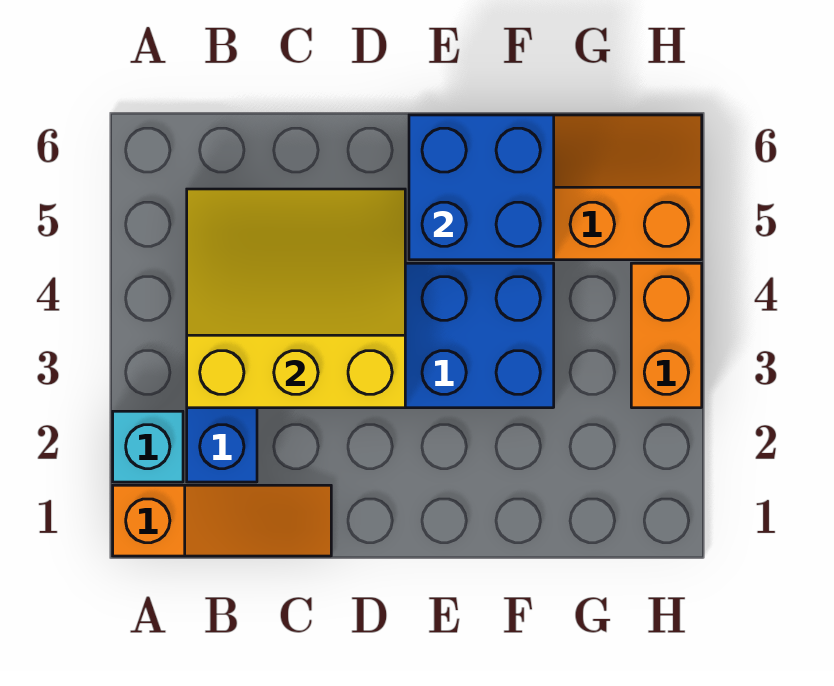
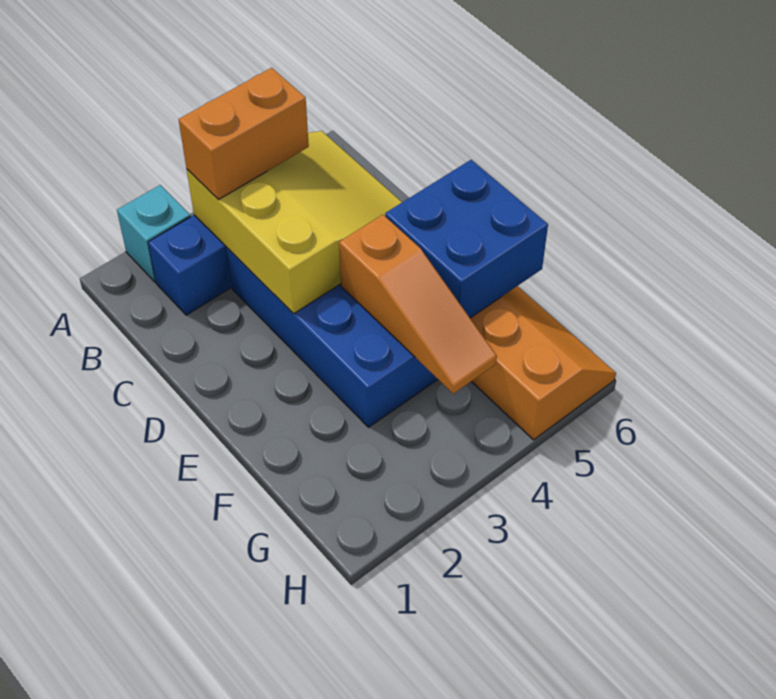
orange 1x3 slope [113,485,331,556] -> orange 1x3 slope moved to [339,215,497,394]
orange 1x2 brick [631,263,702,408] -> orange 1x2 brick moved to [179,68,309,200]

